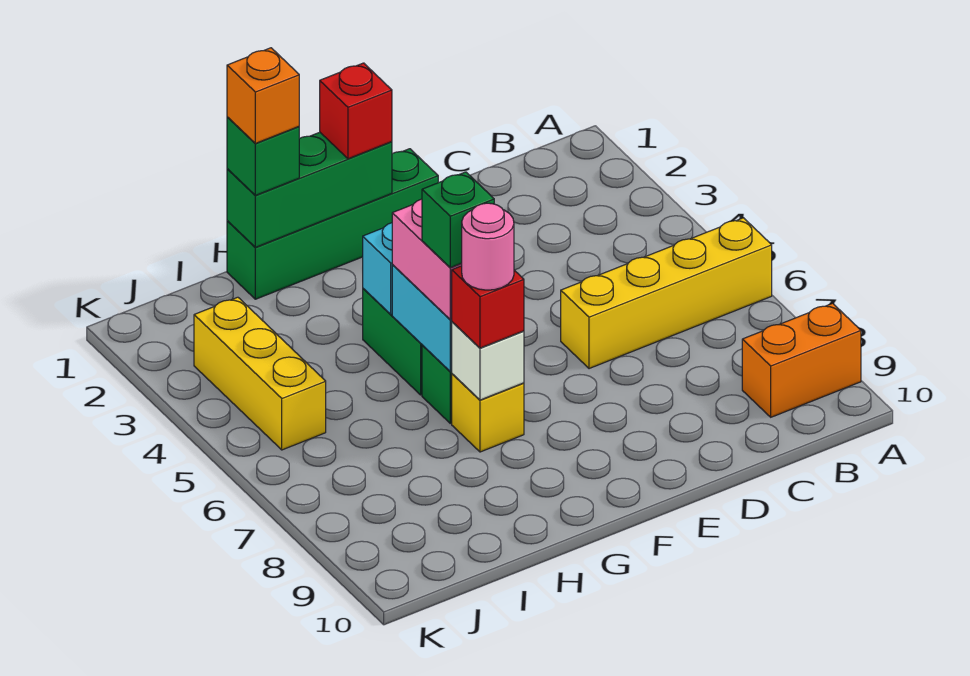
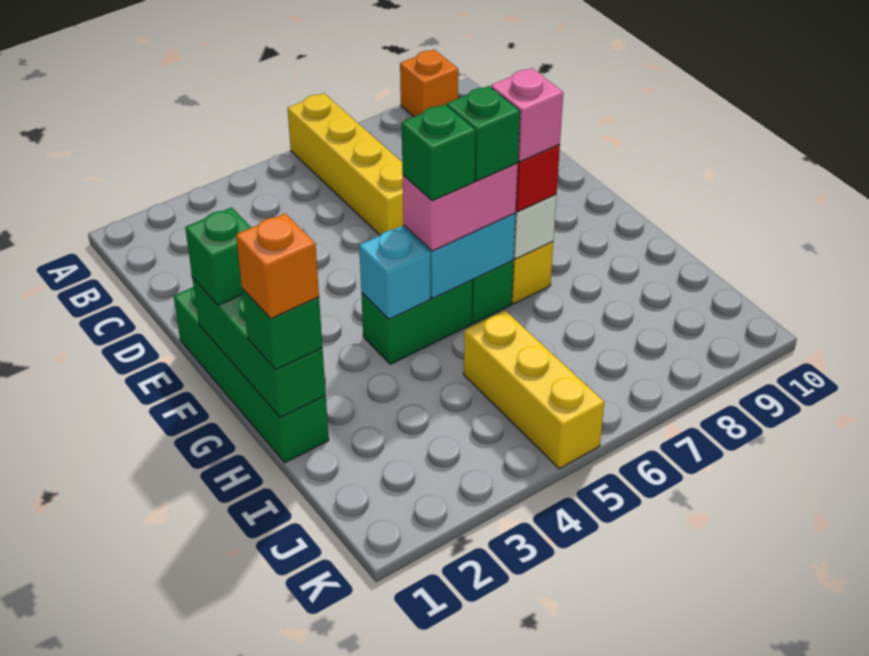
orange 1x2 brick [742,303,861,417] -> orange 1x1 brick [400,50,458,117]
red 1x1 brick [320,63,392,159] -> green 1x1 brick [185,207,251,305]
none -> green 1x1 brick [402,104,476,201]
pink 1x1 round brick [462,203,514,290] -> pink 1x1 brick [491,68,563,162]
yellow 1x3 brick [194,297,326,450] -> yellow 1x3 brick turned to [464,310,604,469]

